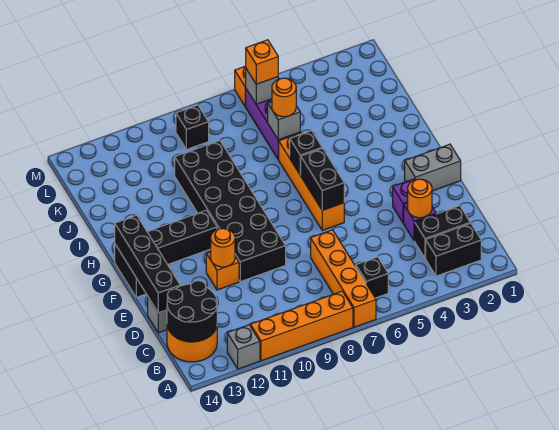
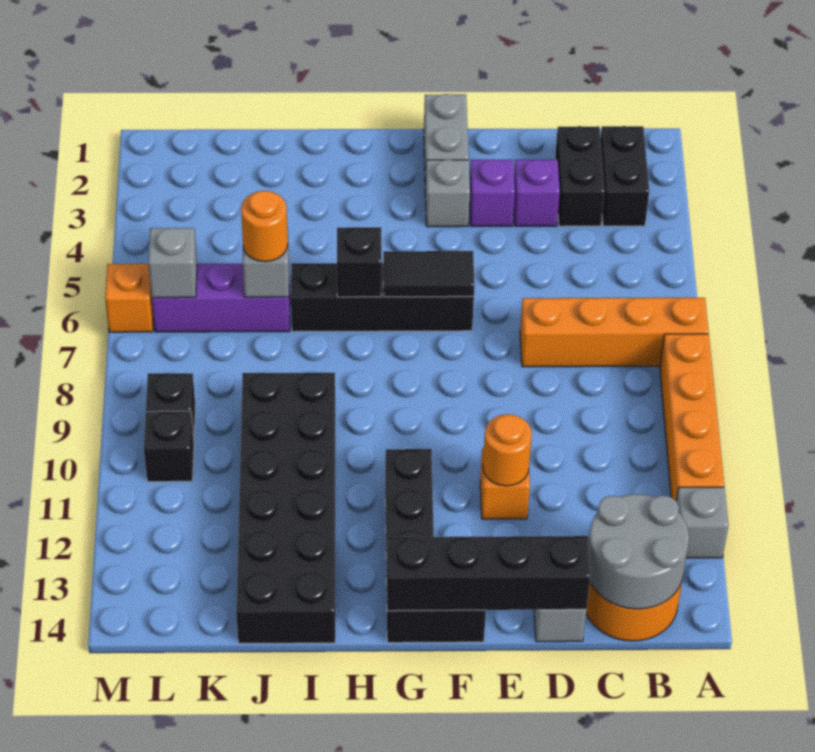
black 1x1 brick [356,257,388,298] -> black 1x1 brick moved to [144,411,194,482]
black 2x2 round brick [167,281,217,342] -> grey 2x2 round brick [588,494,689,609]
orange 1x1 round brick [408,179,432,218] -> none
black 2x6 brick [175,141,286,282] -> black 2x6 brick turned to [236,373,335,644]
none -> grey 1x1 brick [425,160,470,227]
orange 1x4 brick [278,133,344,230] -> black 1x4 brick [291,263,474,332]
black 1x2 brick [301,148,344,210] -> black 1x2 tile [383,251,475,297]
orange 1x1 brick [246,40,278,84] -> none

